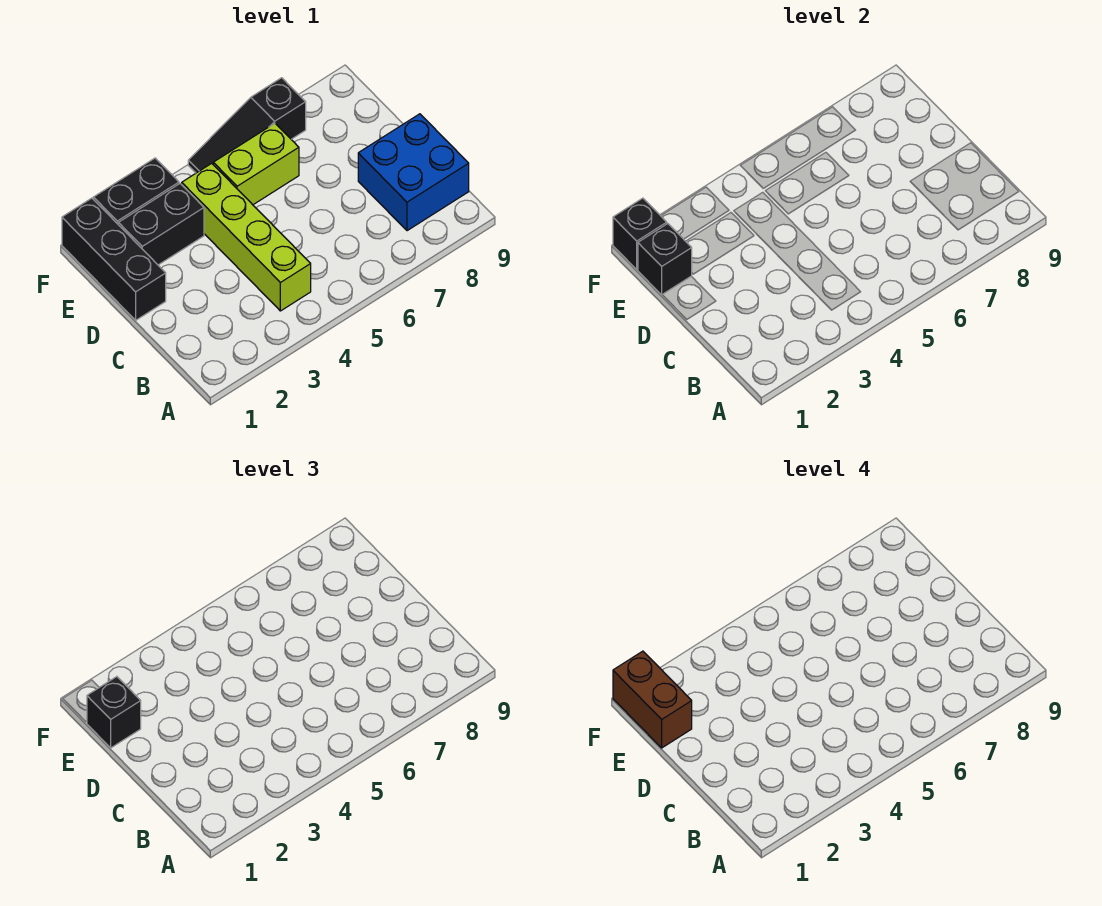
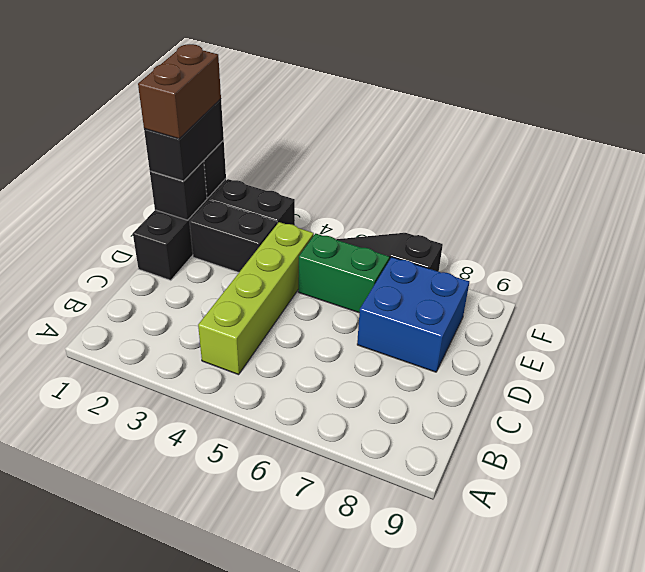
blue 2x2 brick [358,114,469,231] -> blue 2x2 brick moved to [357,257,469,372]
black 1x1 brick [87,677,141,748] -> black 1x2 brick [144,99,224,181]
lime 1x2 brick [213,123,299,205] -> green 1x2 brick [298,233,389,313]

